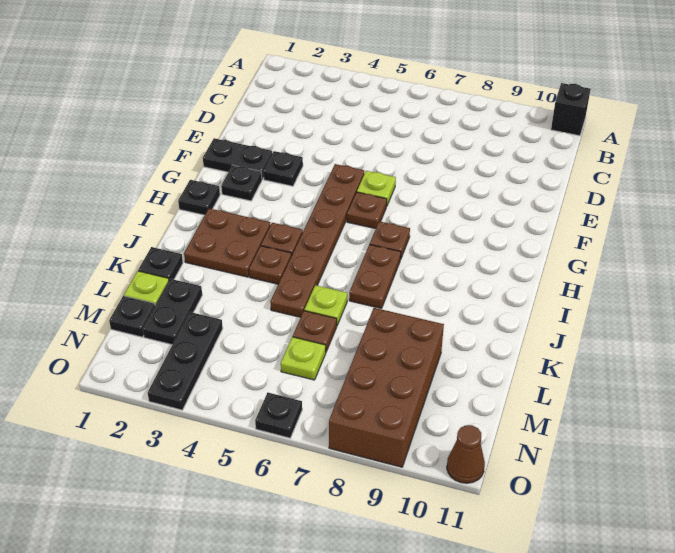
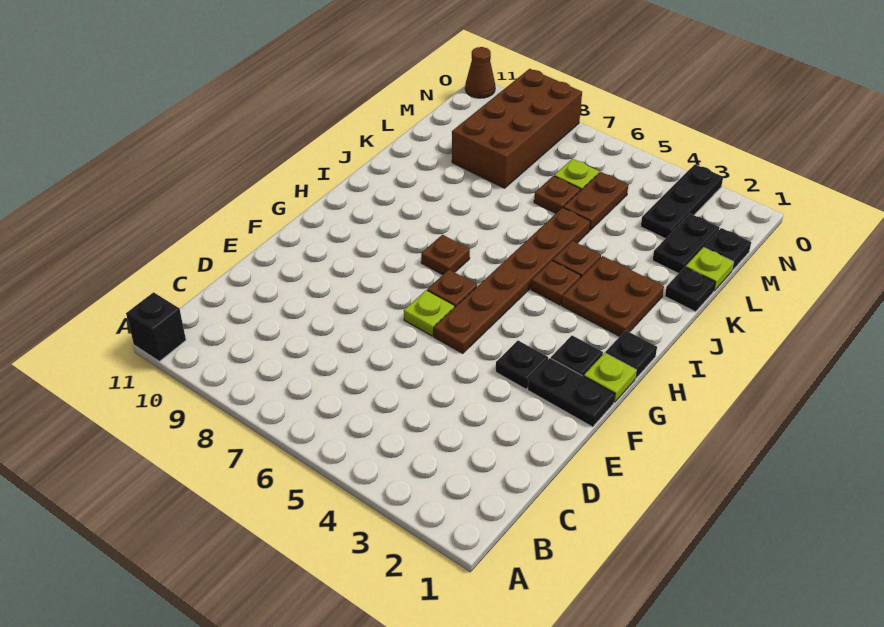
brown 1x2 plate [349,244,401,309] -> brown 1x2 plate moved to [563,172,628,230]
lime 1x1 plate [304,285,347,325] -> lime 1x1 plate moved to [584,353,636,402]
black 1x1 plate [255,393,302,438] -> none

